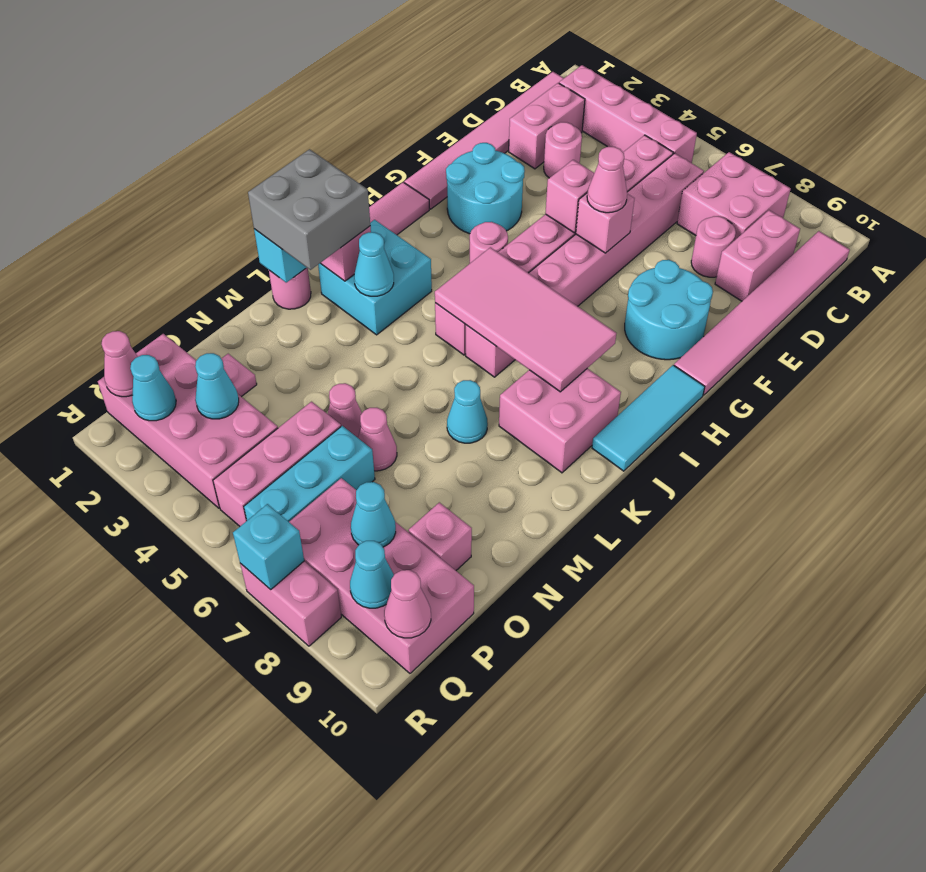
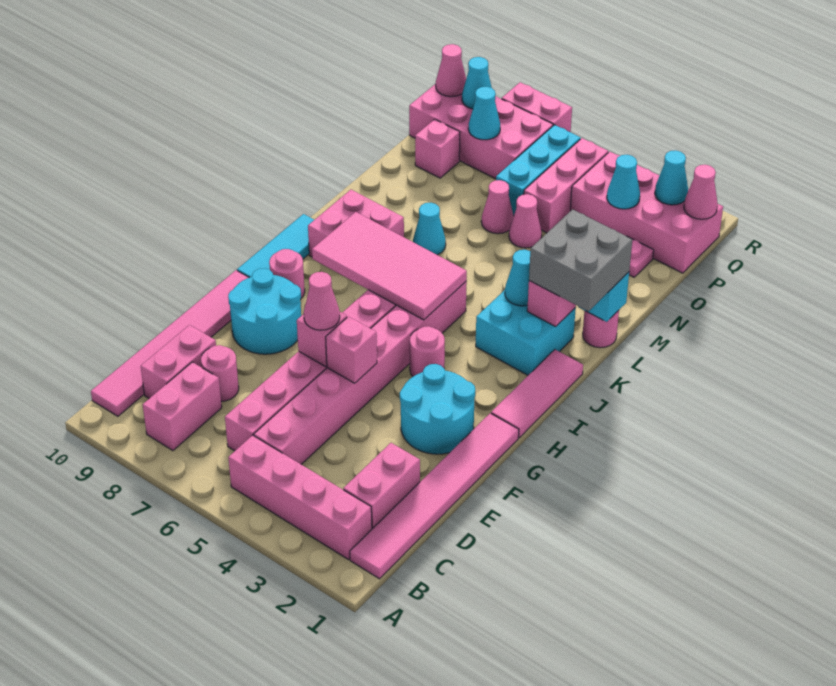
pink 2x2 brick [677,152,791,241] -> pink 1x2 brick [143,362,222,451]
pink 1x1 round brick [544,122,582,178] -> pink 1x1 round brick moved to [269,249,305,298]
cyan 1x1 brick [233,504,304,590] -> none

